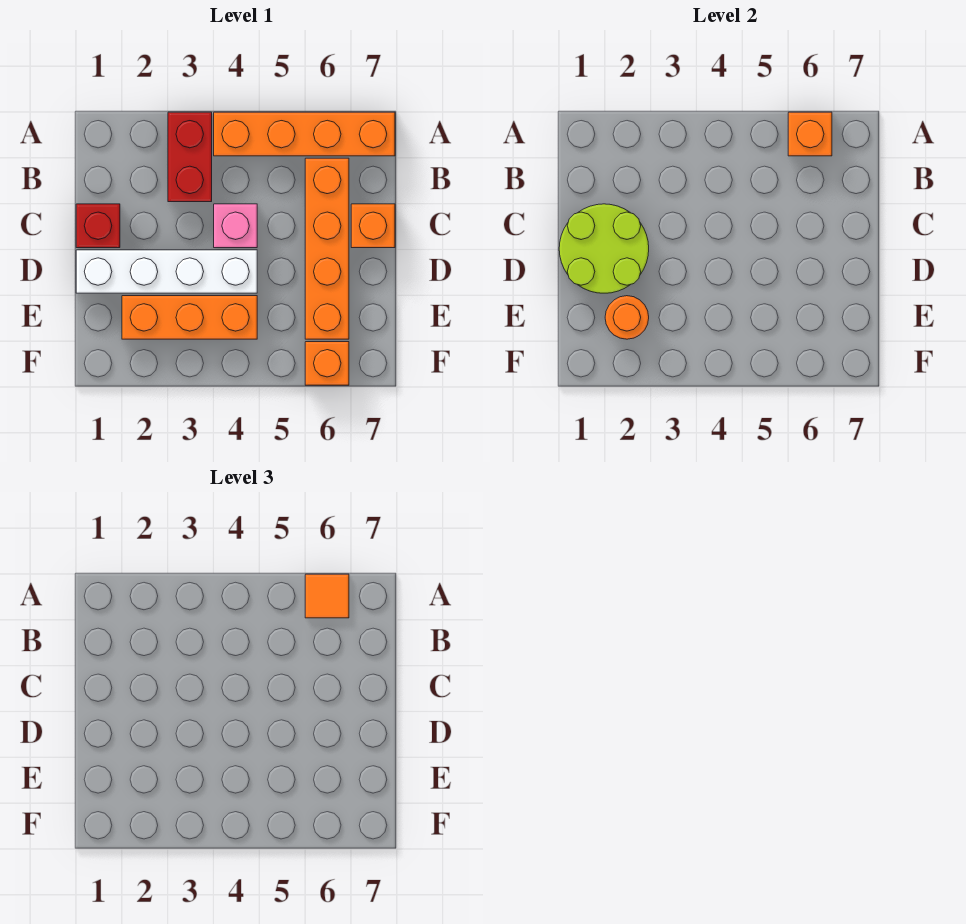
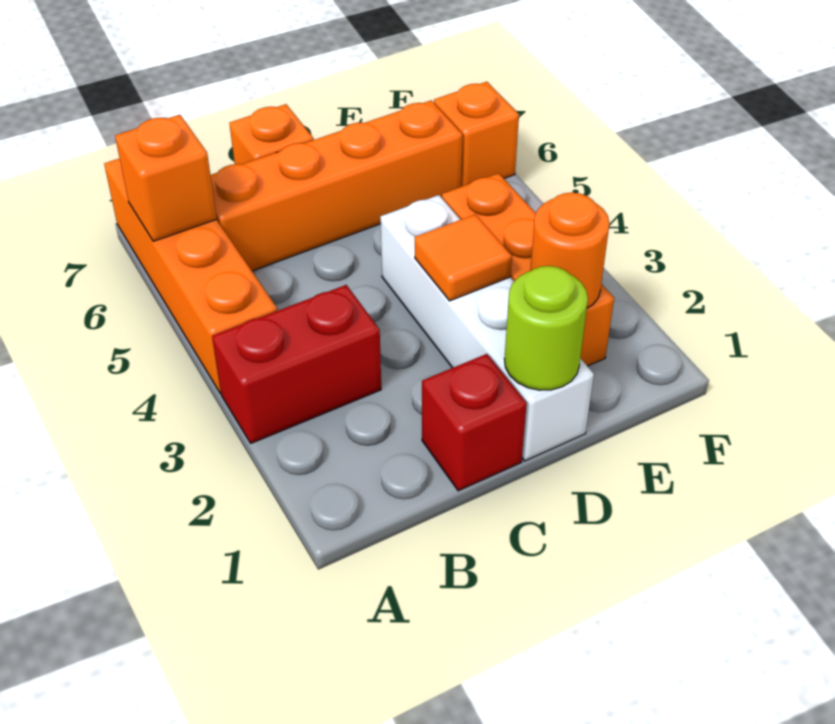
orange 1x1 tile [305,574,349,618] -> orange 1x1 tile moved to [415,214,512,301]
lime 2x2 round brick [559,204,649,293] -> lime 1x1 round brick [504,266,588,390]
pink 1x1 brick [214,204,257,248] -> none

